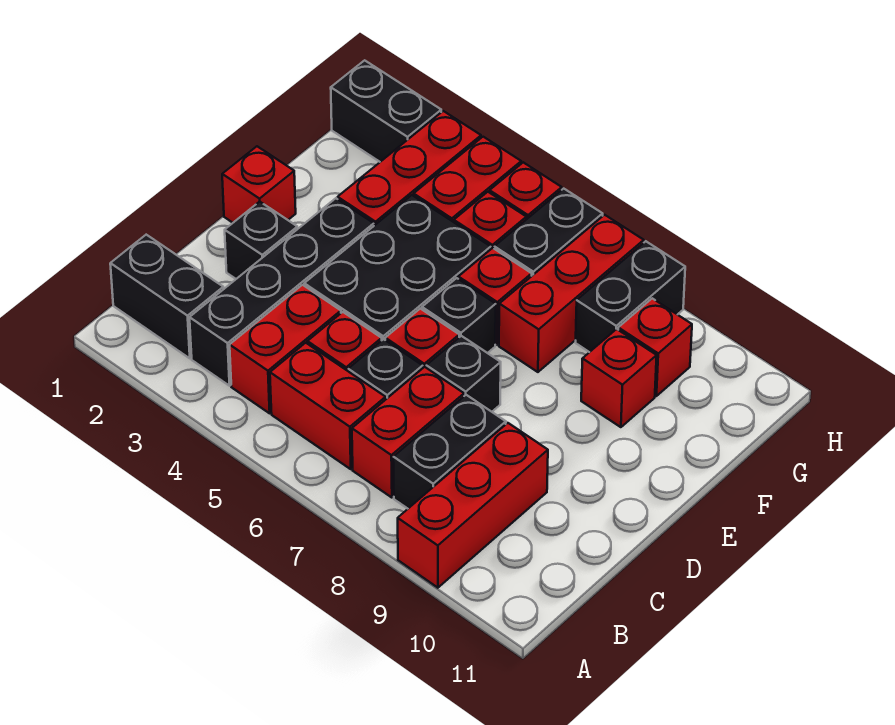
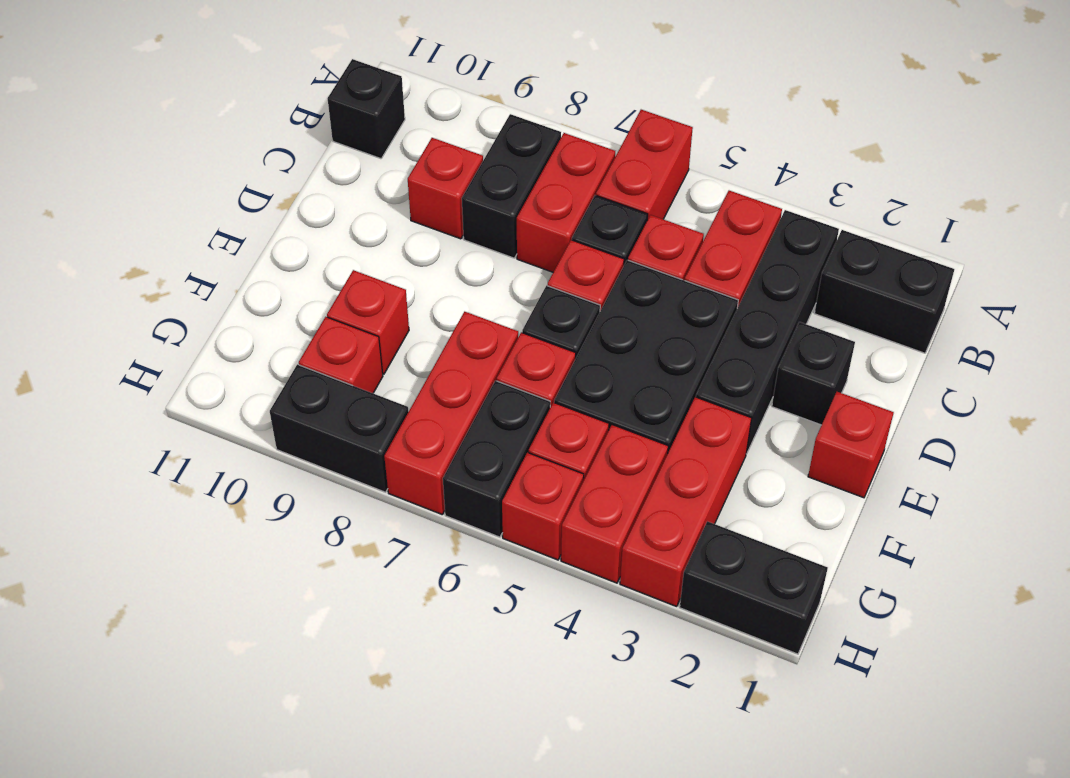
red 1x3 brick [398,423,548,588] -> red 1x1 brick [408,138,483,239]
red 1x2 brick [270,343,386,469] -> red 1x2 brick turned to [596,110,693,220]
black 1x1 brick [426,336,501,412] -> black 1x1 brick moved to [328,59,405,159]
black 1x2 brick [576,241,685,352] -> black 1x2 brick turned to [270,364,409,492]

